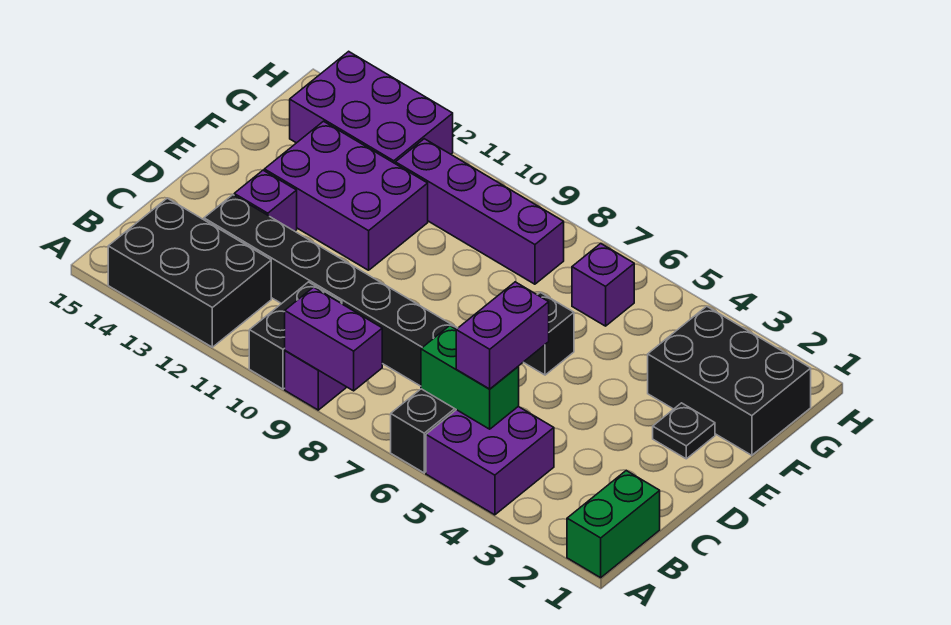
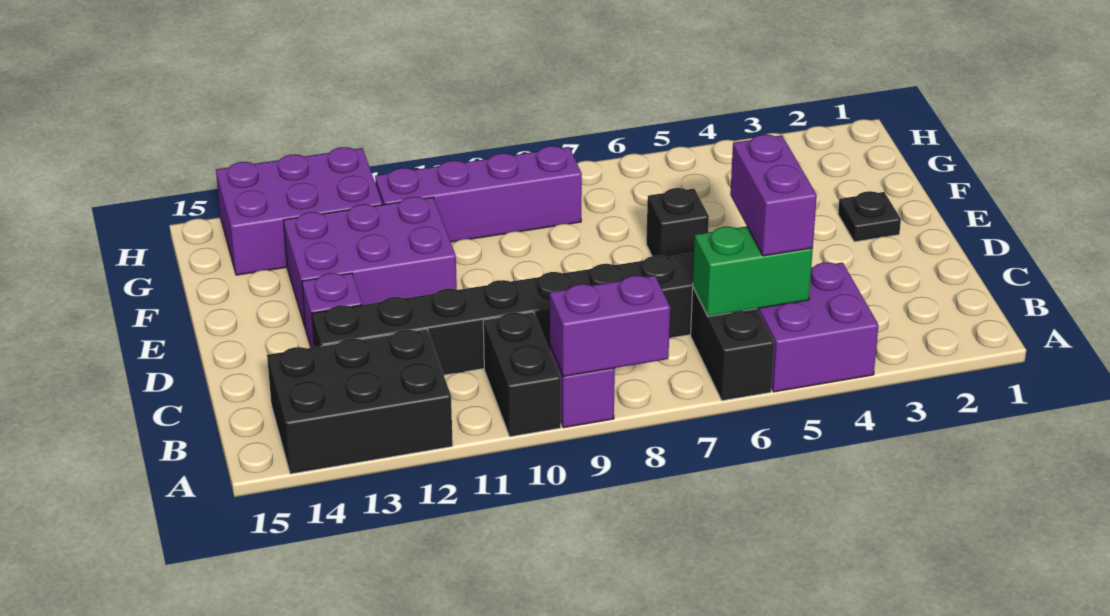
green 1x2 brick [567,470,660,578] -> none
black 2x3 brick [648,306,811,455] -> none
purple 1x1 brick [572,243,634,326] -> none

